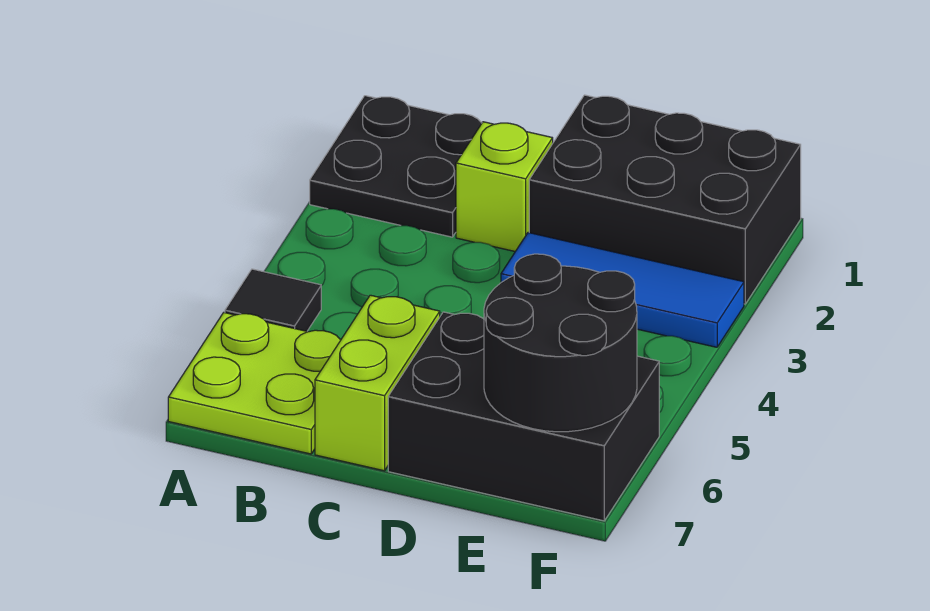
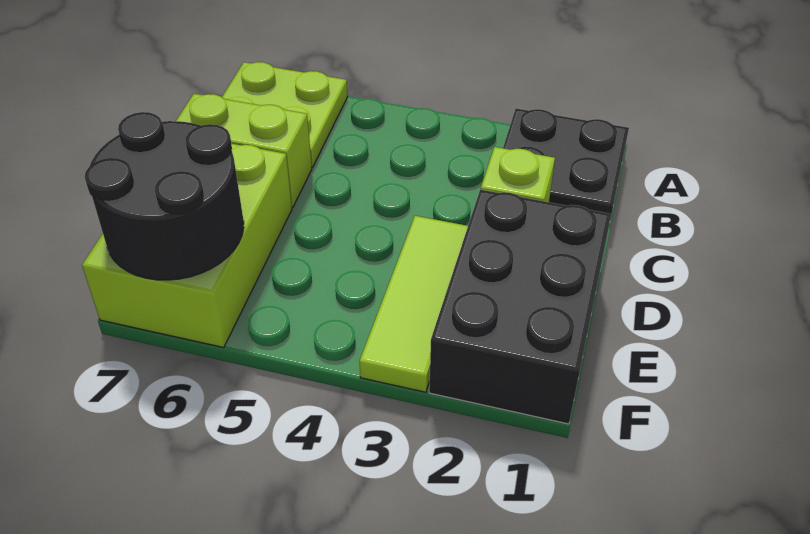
black 1x1 tile [225,269,321,331] -> none
blue 1x3 tile [501,232,744,347] -> lime 1x3 tile [359,216,468,392]
black 2x3 brick [388,312,659,521] -> lime 2x3 brick [82,144,292,348]

